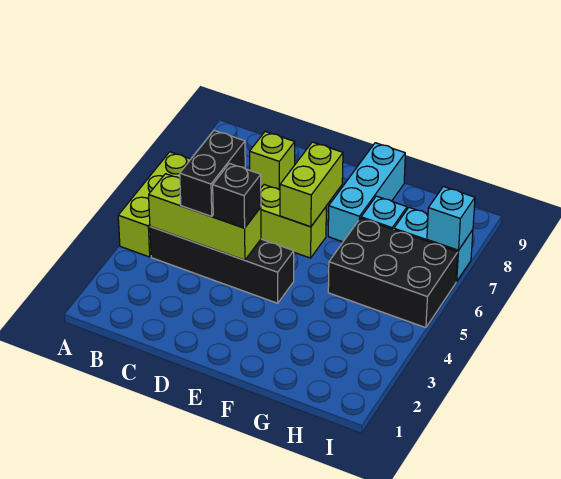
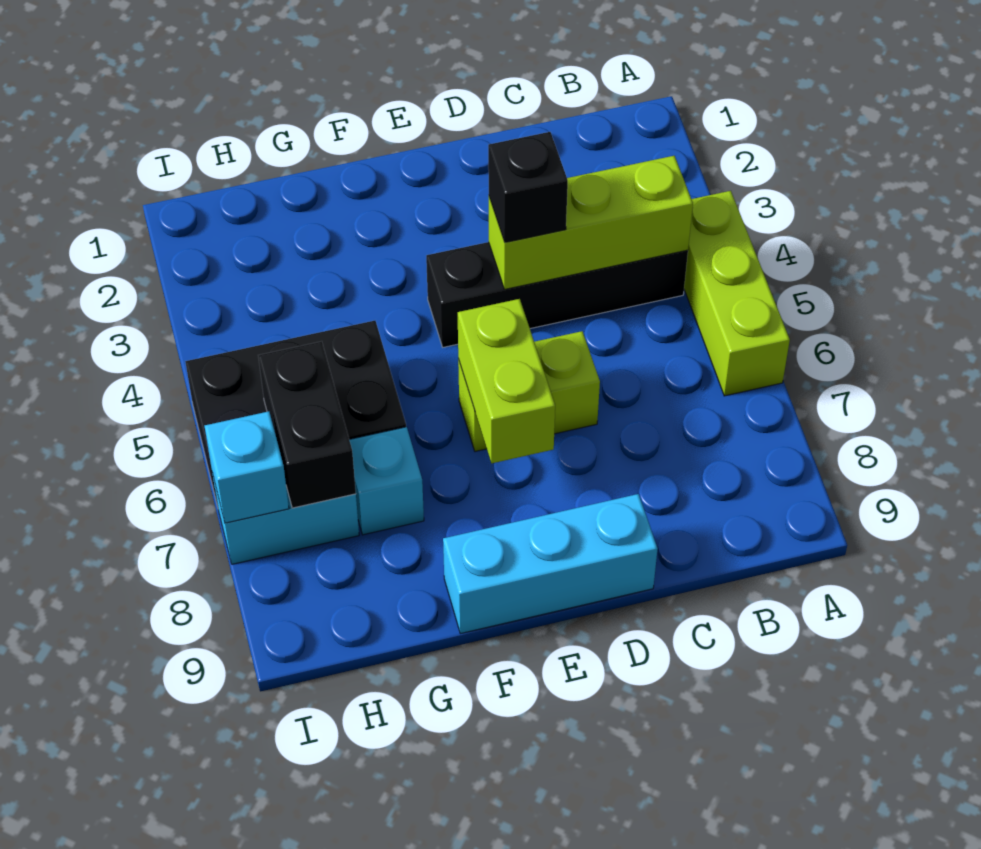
black 1x2 brick [180,130,245,216] -> black 1x2 brick moved to [258,341,356,508]
lime 1x1 brick [250,132,295,190] -> none
cyan 1x3 brick [328,143,405,242] -> cyan 1x3 brick turned to [443,494,658,634]

